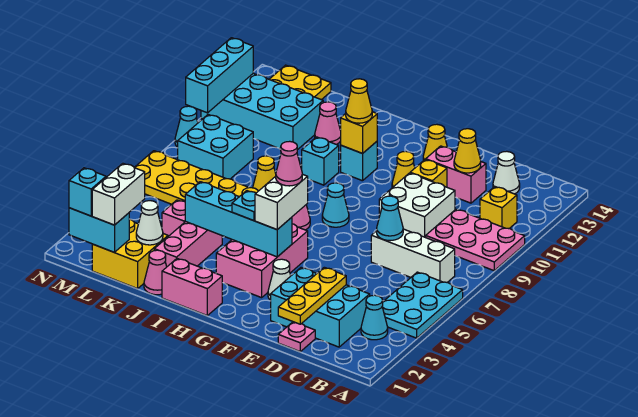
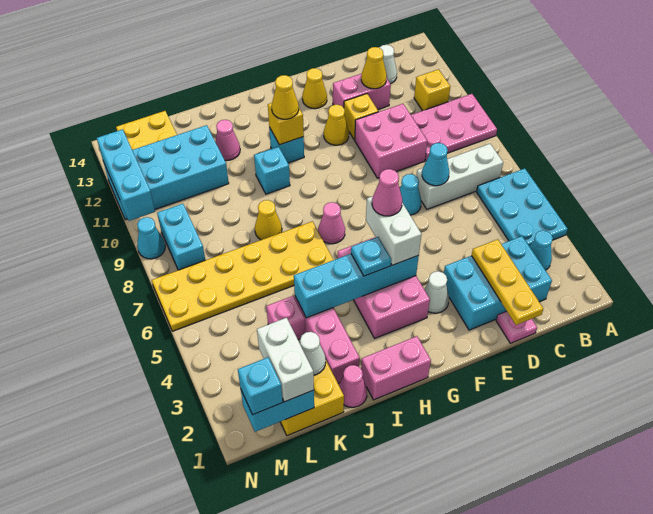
white 2x2 brick [379,173,455,237] -> pink 2x2 brick [355,104,427,178]
cyan 1x1 cone [322,183,349,227] -> cyan 1x1 cone moved to [400,174,421,215]
cyan 2x2 brick [178,115,253,179] -> cyan 1x2 brick [157,204,205,270]

